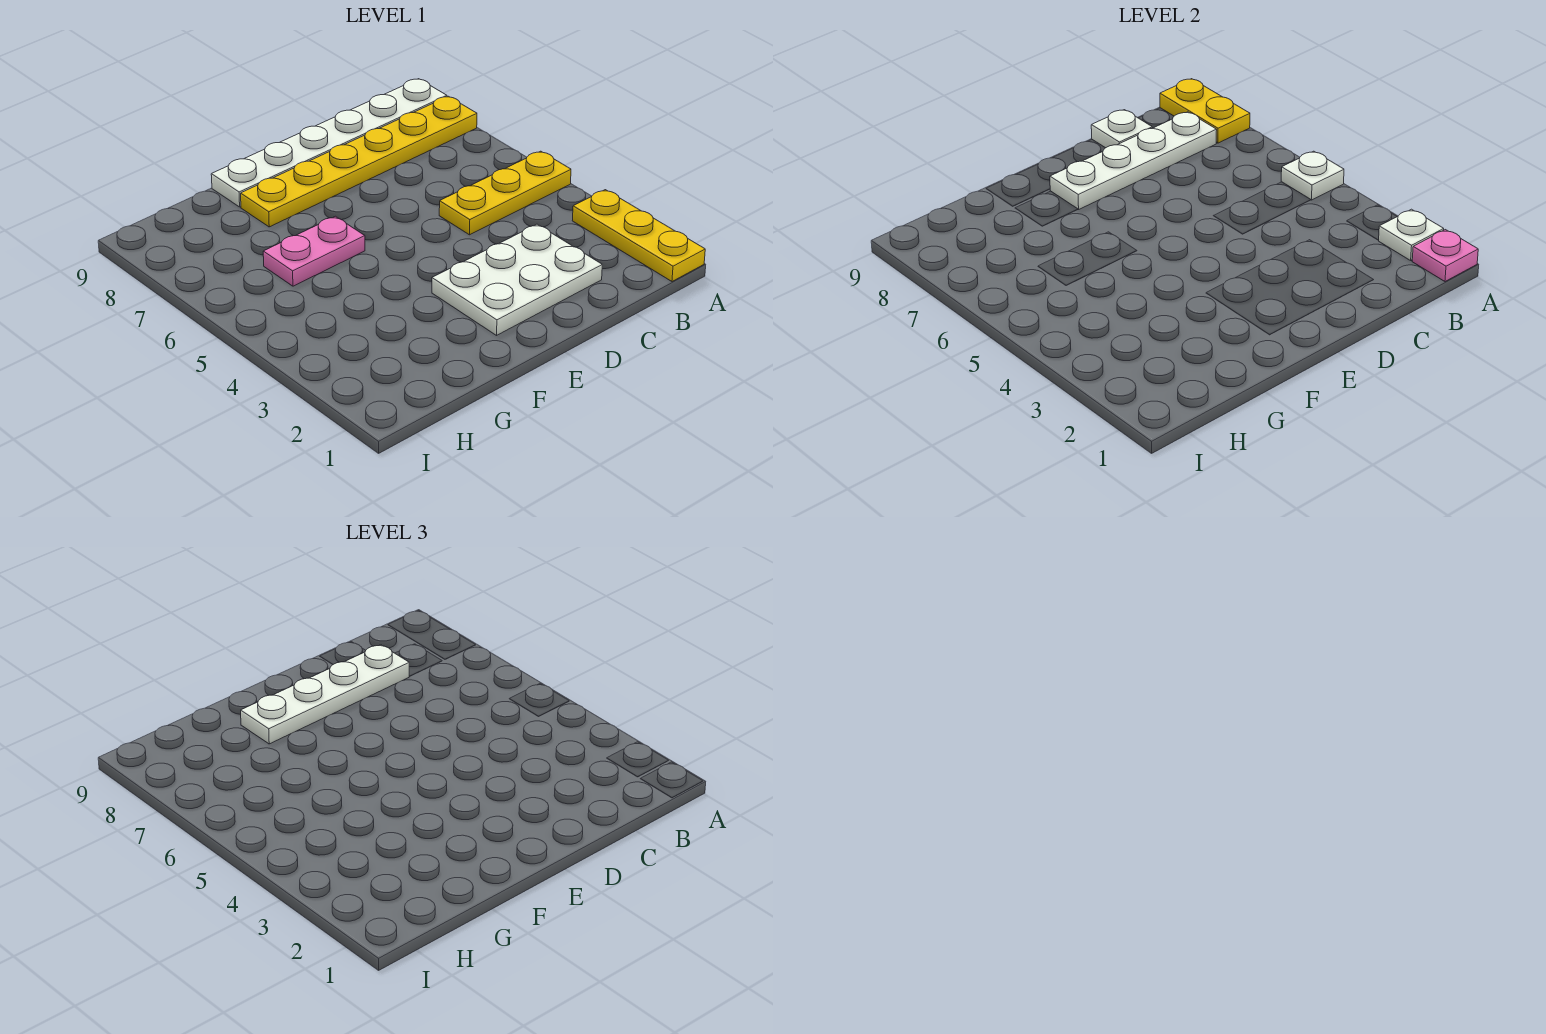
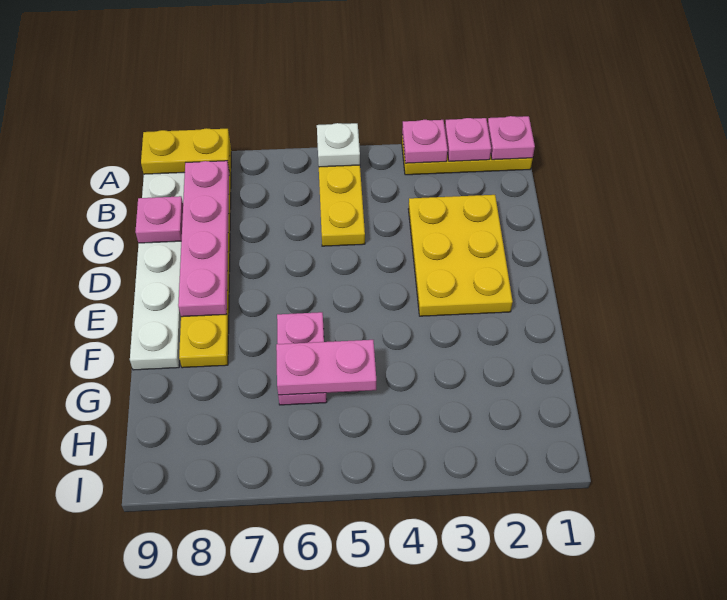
white 1x1 plate [1379,209,1444,260] -> pink 1x1 plate [445,118,491,161]
none -> pink 1x1 plate [402,120,448,163]
white 1x4 plate [1050,112,1217,210] -> pink 1x4 plate [178,161,229,317]
white 2x3 plate [432,224,602,335] -> yellow 2x3 plate [408,195,513,316]
white 1x4 plate [241,645,409,744] -> none
white 1x1 plate [1091,110,1152,148] -> pink 1x1 plate [135,196,183,243]
none -> pink 1x2 plate [276,340,376,395]

